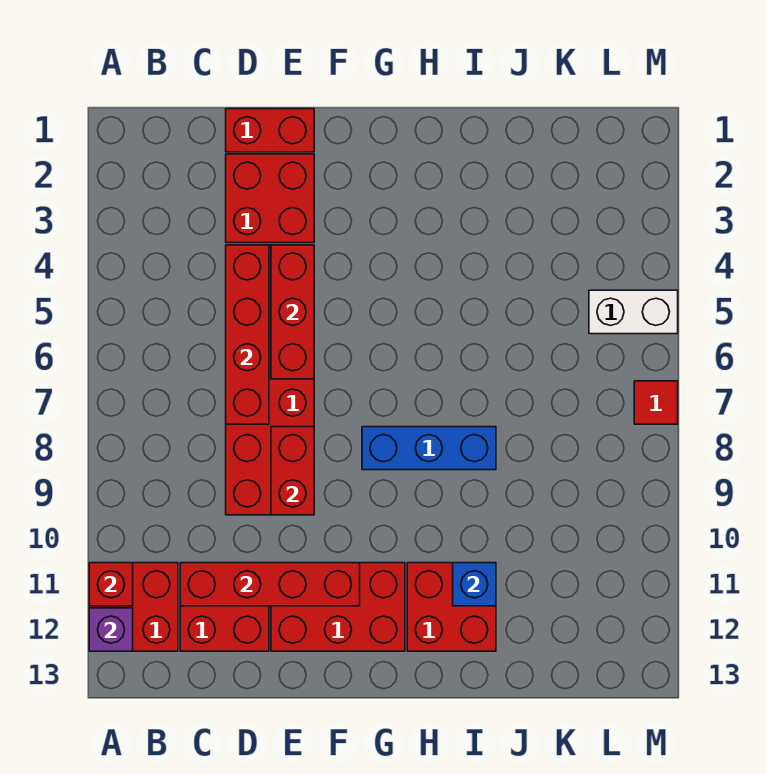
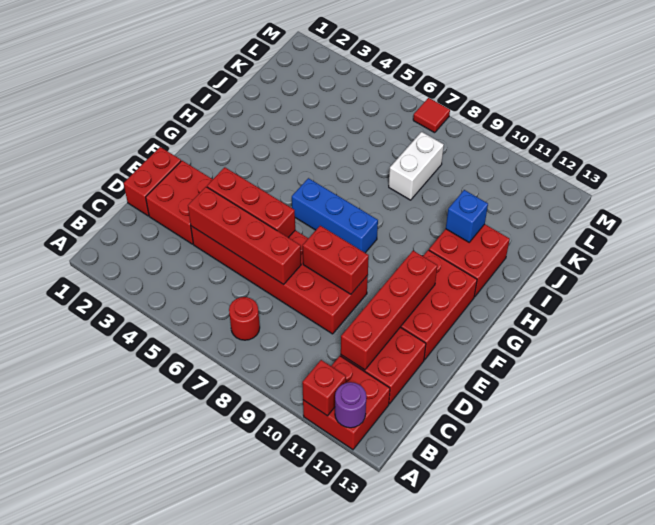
purple 1x1 brick [89,608,133,651] -> purple 1x1 round brick [335,382,366,428]
none -> red 1x1 round brick [229,297,260,340]
blue 1x3 brick [362,427,496,470] -> blue 1x3 brick turned to [292,178,378,253]
white 1x2 brick [589,290,678,334] -> white 1x2 brick moved to [389,132,444,200]

